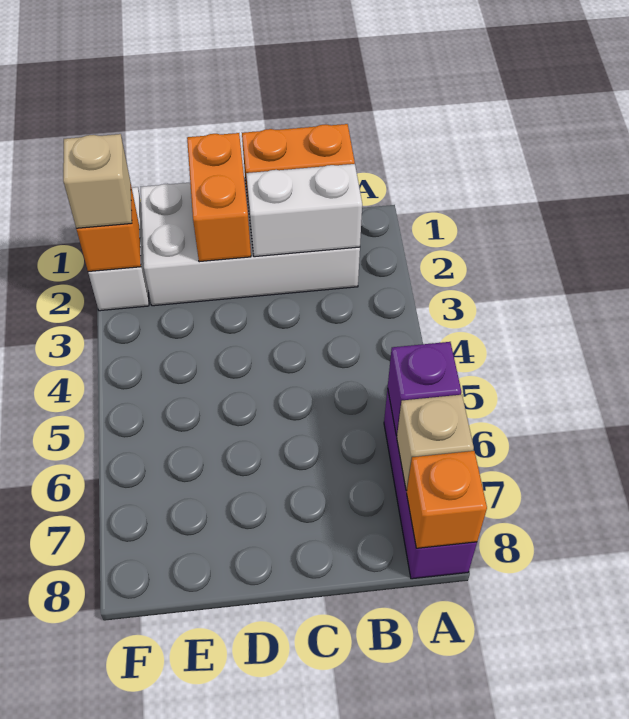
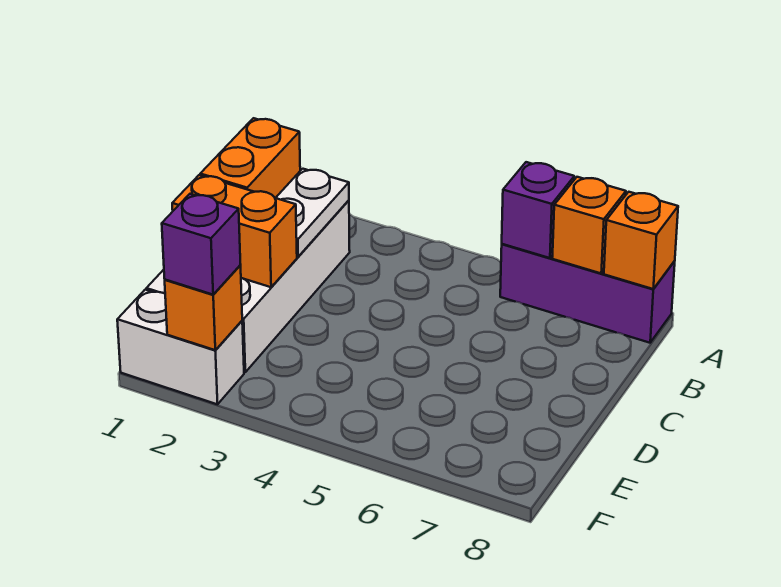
tan 1x1 brick [397,395,474,490] -> orange 1x1 brick [552,177,626,273]
white 1x2 brick [246,164,362,257] -> white 1x2 plate [276,169,349,257]
tan 1x1 brick [63,134,132,229] -> purple 1x1 brick [162,194,241,295]

